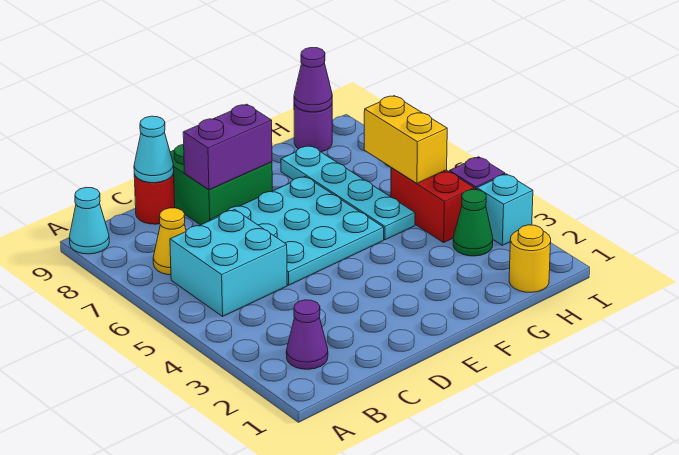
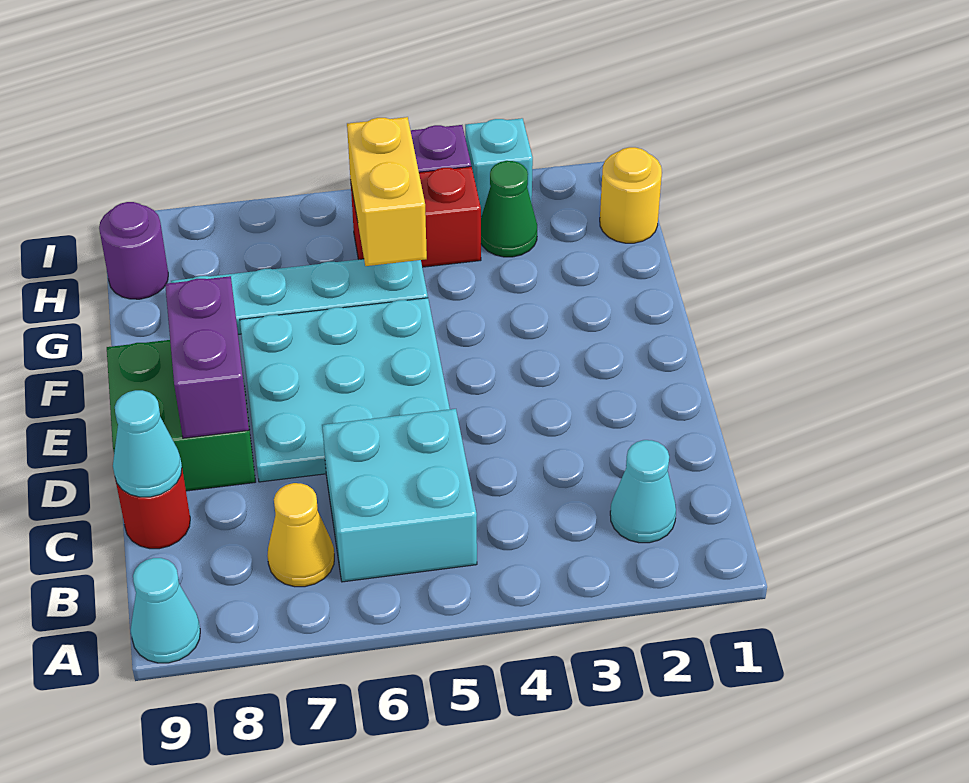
purple 1x1 cone [286,300,328,369] -> cyan 1x1 cone [610,440,676,543]
yellow 1x2 brick [364,96,447,183] -> yellow 1x2 brick turned to [347,117,427,266]
purple 1x1 cone [294,48,332,112] -> none

